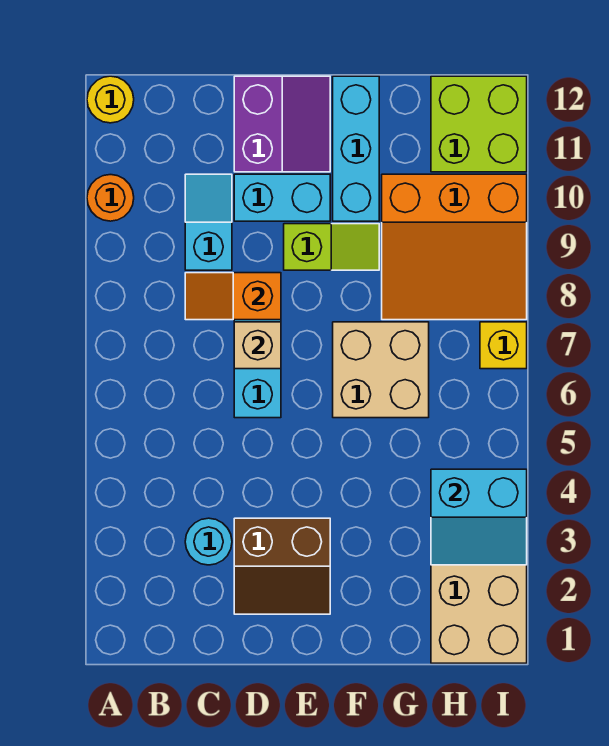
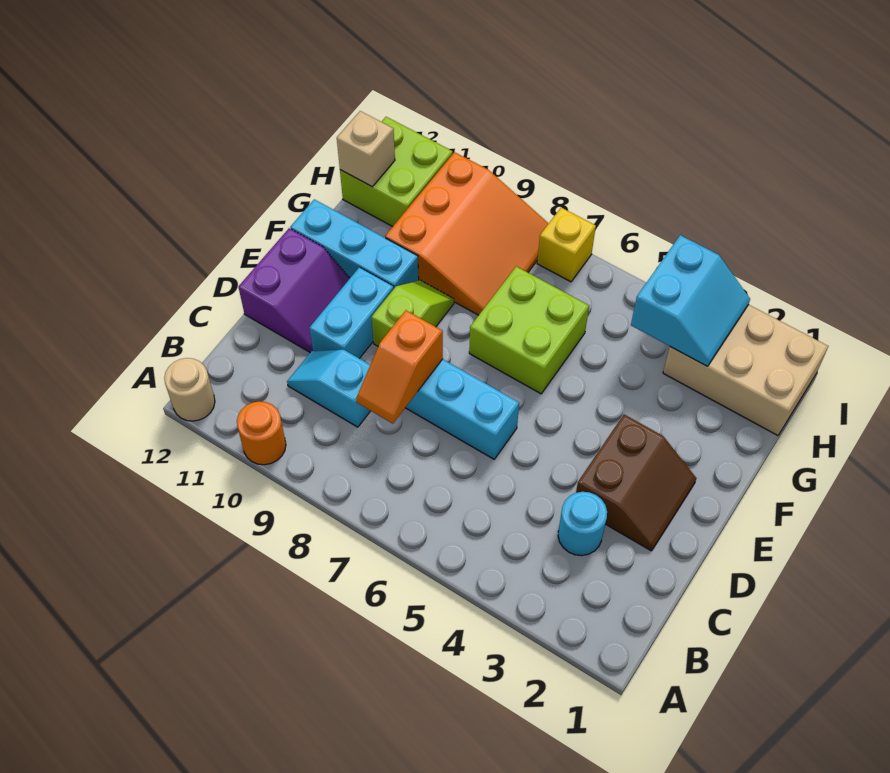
yellow 1x1 round brick [87,76,134,123] -> tan 1x1 round brick [164,358,215,421]
tan 1x1 brick [234,322,281,369] -> tan 1x1 brick moved to [337,111,395,187]
purple 2x2 slope [234,76,330,172] -> purple 2x2 slope turned to [239,228,350,352]
tan 2x2 brick [333,322,429,418] -> lime 2x2 brick [469,266,589,394]

